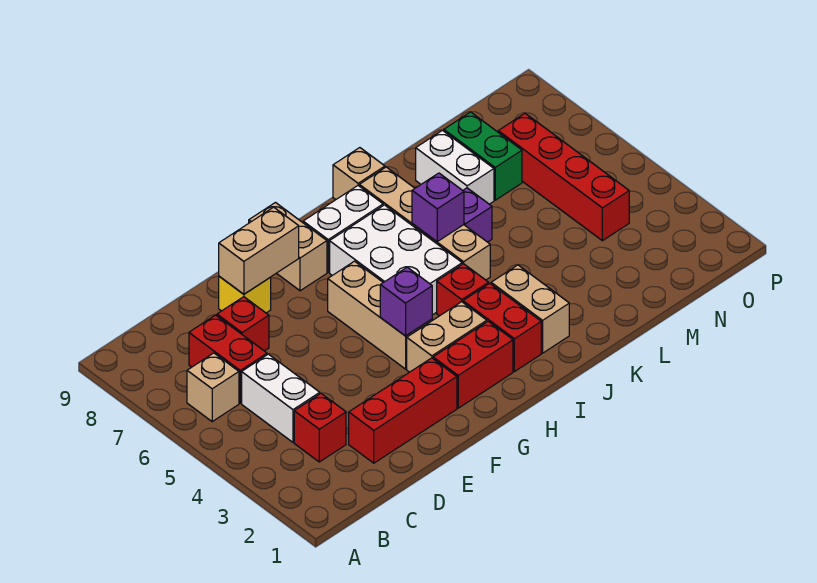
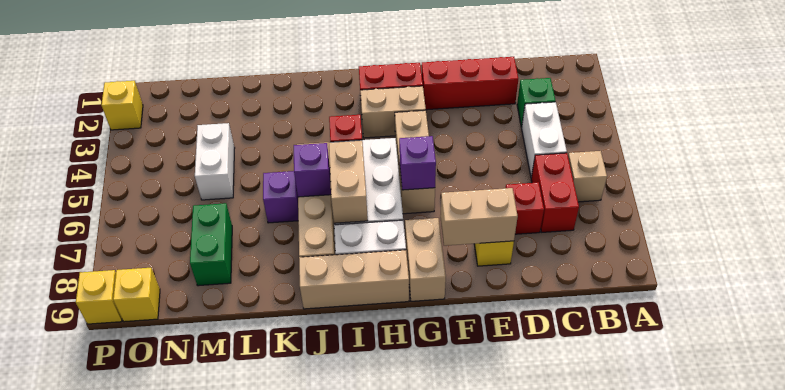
red 1x1 brick [294,394,346,462] -> green 1x1 brick [517,78,556,127]
purple 1x1 brick [380,267,432,336] -> purple 1x1 brick moved to [399,136,436,190]
red 1x2 brick [463,283,541,372] -> none
tan 1x2 brick [491,265,569,353] -> tan 1x2 brick moved to [329,141,368,223]
tan 1x1 brick [333,148,385,199] -> tan 1x3 brick [299,250,409,309]
white 1x2 brick [416,130,494,204] -> white 1x2 brick moved to [195,123,235,200]
red 1x4 brick [498,113,629,241] -> none
none -> yellow 1x1 brick [113,268,160,322]
none -> yellow 1x1 brick [102,81,143,130]
none -> yellow 1x1 brick [76,270,122,324]

